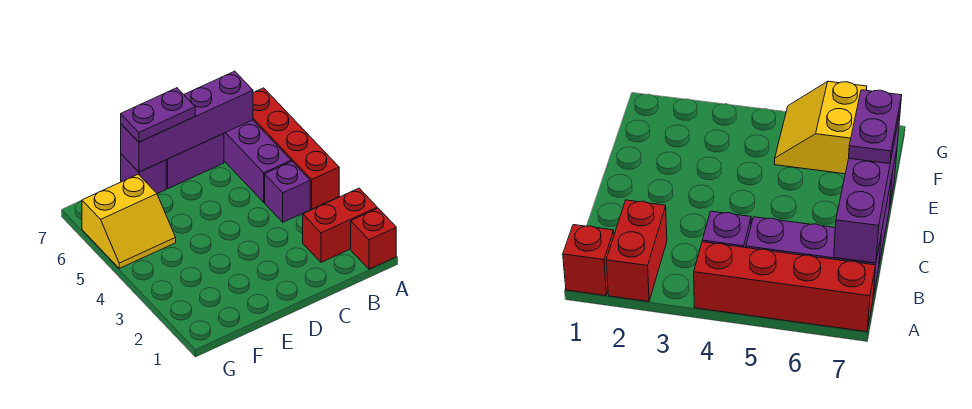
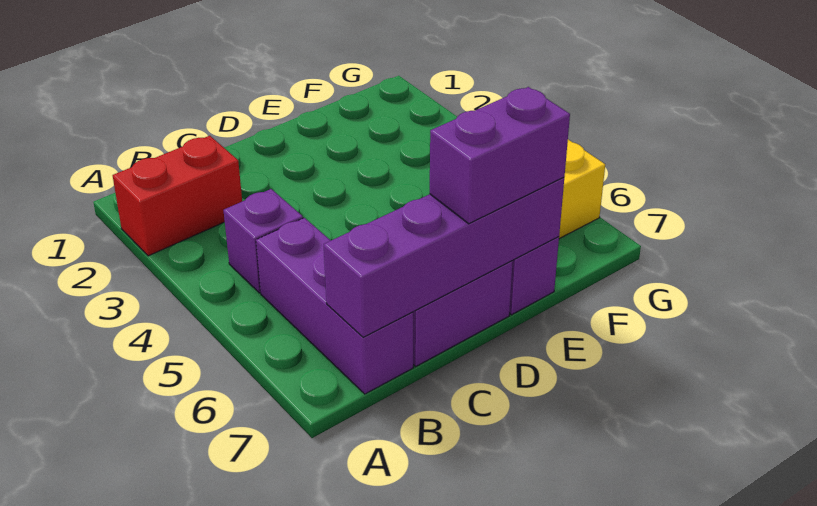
red 1x1 brick [351,208,396,269] -> none
red 1x4 brick [253,88,339,209] -> none
purple 1x2 plate [121,88,195,142] -> purple 1x2 brick [430,87,570,224]

